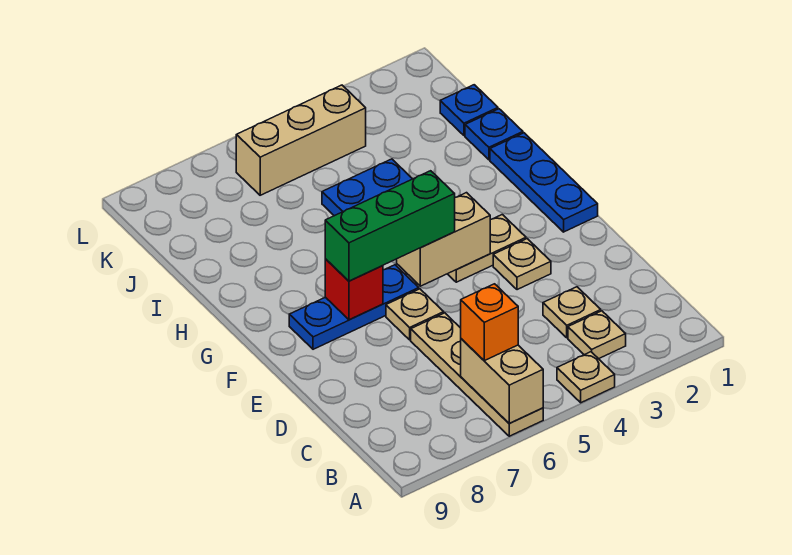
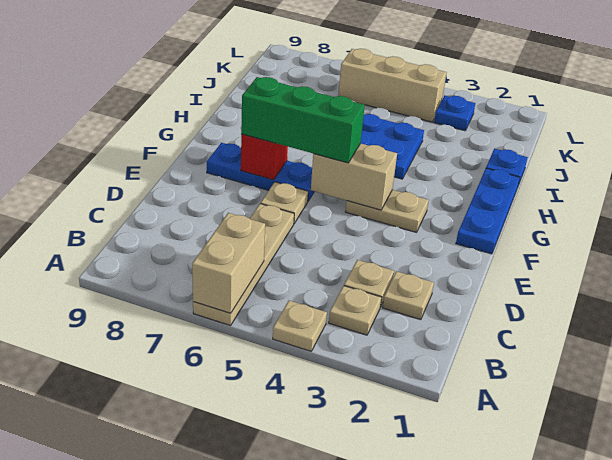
orange 1x1 brick [461,284,518,361] -> none
tan 1x1 plate [493,239,551,290] -> tan 1x1 plate moved to [383,271,434,320]
blue 1x1 plate [440,85,498,136] -> blue 1x1 plate moved to [434,96,475,131]

